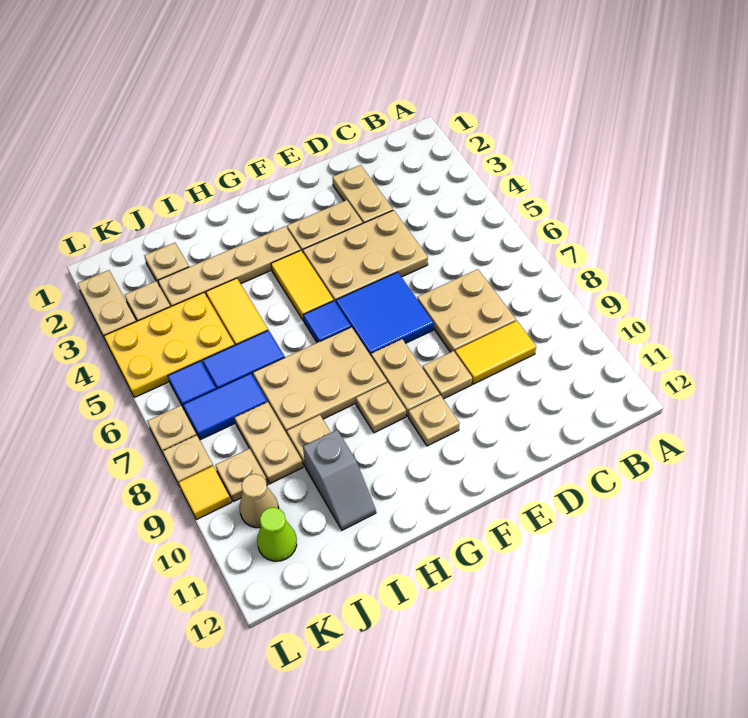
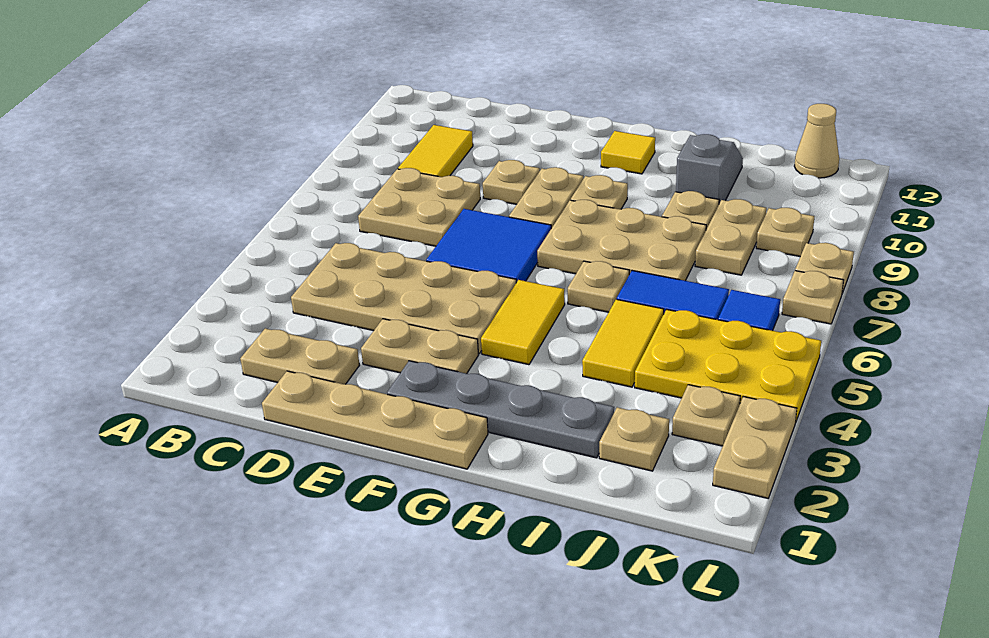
yellow 1x2 tile [455,321,536,384] -> yellow 1x2 tile turned to [398,125,473,177]
tan 1x2 plate [332,165,393,223] -> tan 1x2 plate turned to [240,329,359,384]
tan 2x3 plate [303,210,428,302] -> tan 2x4 plate [291,243,516,354]
none -> grey 1x4 plate [387,361,614,458]
tan 1x1 plate [408,395,460,446] -> tan 1x1 plate moved to [568,261,629,312]
tan 1x4 plate [158,226,301,307] -> tan 1x4 plate moved to [262,371,488,469]
blue 1x1 tile [303,301,351,343] -> none
blue 1x2 tile [183,373,267,440] -> none
tan 1x1 cone [240,474,279,528] -> tan 1x1 cone moved to [794,104,839,178]
lime 1x1 cone [257,507,297,561] -> none
yellow 1x1 tile [179,466,231,520] -> yellow 1x1 tile moved to [601,131,655,174]

